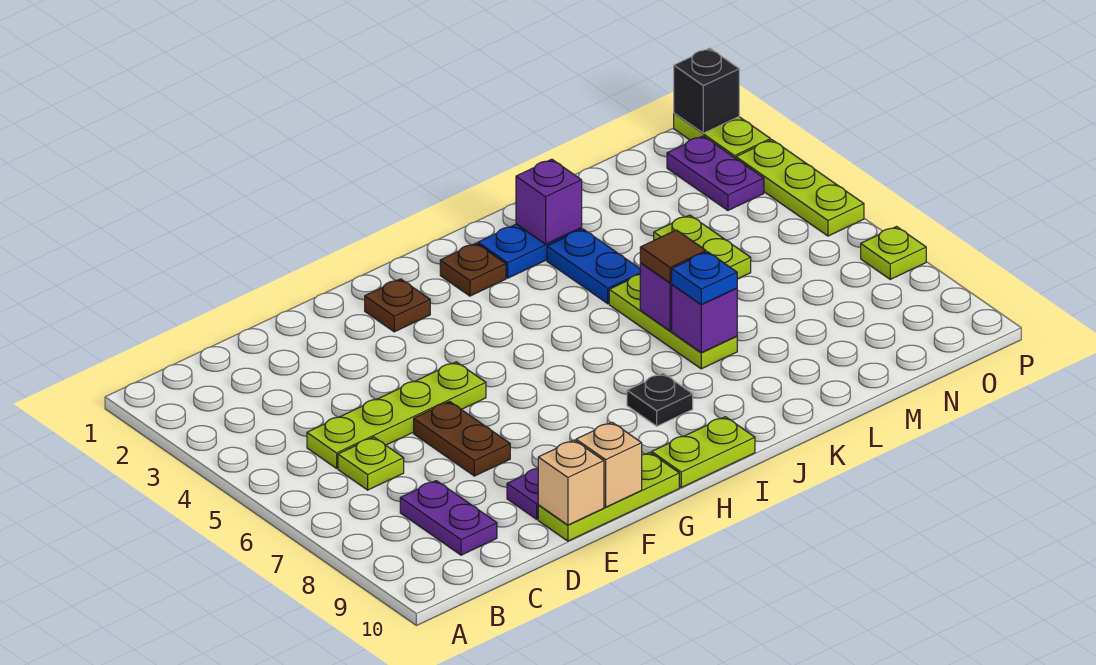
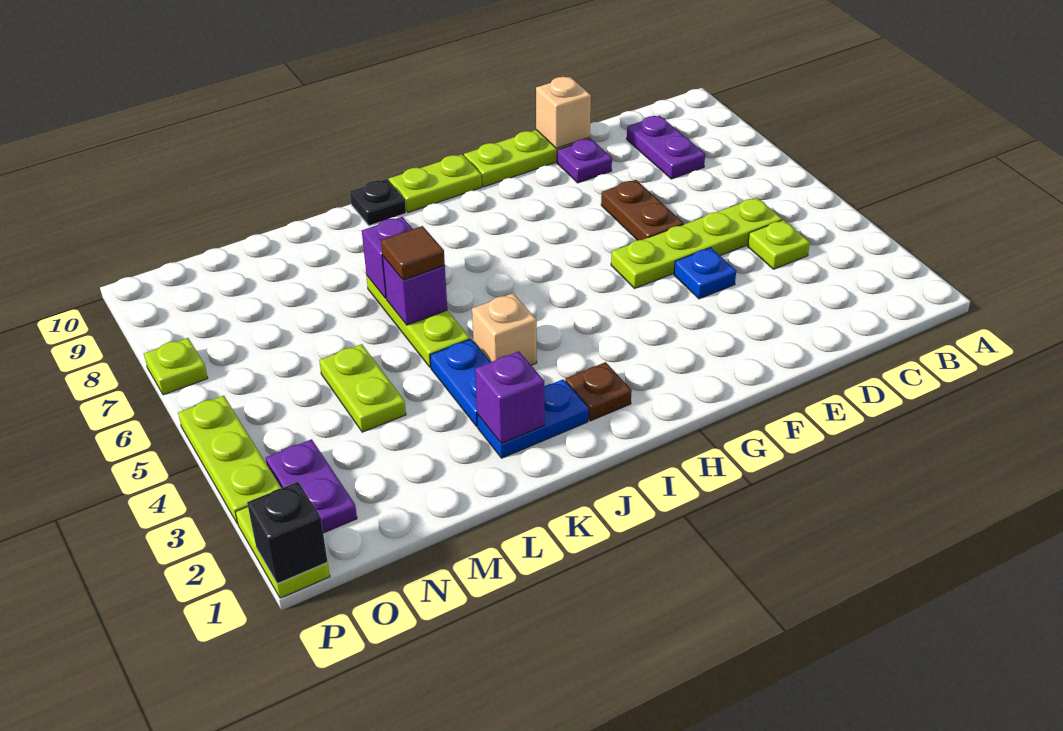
lime 1x1 plate [338,437,404,490] -> lime 1x1 plate moved to [748,220,810,269]
tan 1x1 brick [576,422,642,507] -> tan 1x1 brick moved to [472,293,537,365]
brown 1x1 plate [365,279,430,332] -> none
black 1x1 plate [627,373,693,426] -> black 1x1 plate moved to [350,179,406,226]
blue 1x1 plate [672,252,737,305] -> blue 1x1 plate moved to [674,248,736,299]

